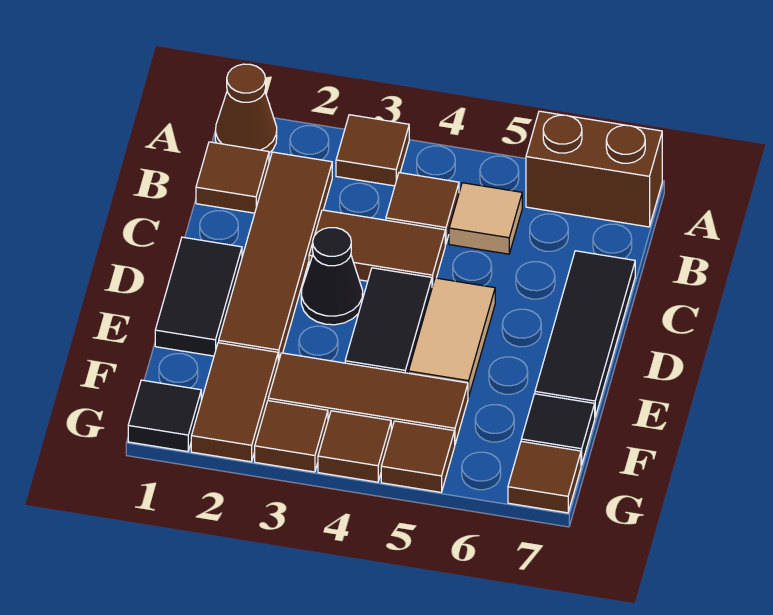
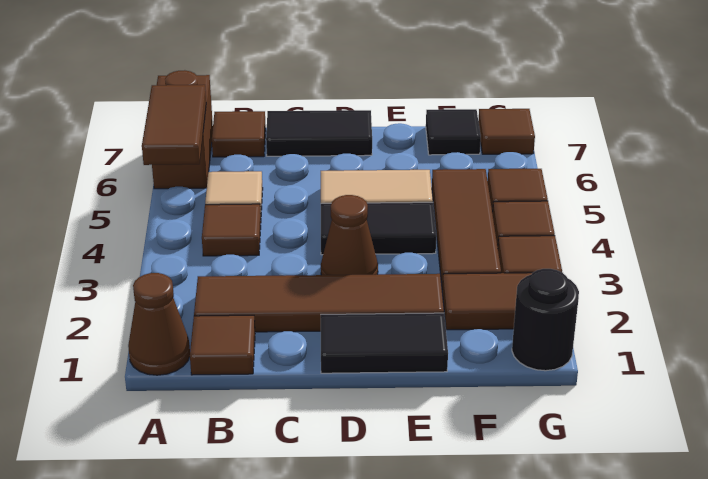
brown 1x1 tile [336,115,409,186] -> brown 1x1 tile moved to [212,111,266,157]
brown 1x2 tile [309,210,445,287] -> brown 1x2 tile moved to [142,85,206,165]
black 1x3 tile [535,251,635,417] -> black 1x2 tile [266,110,372,156]
black 1x1 cone [301,228,363,325] -> brown 1x1 cone [321,195,378,275]
black 1x1 tile [128,380,201,452] -> black 1x1 round brick [512,269,579,371]

